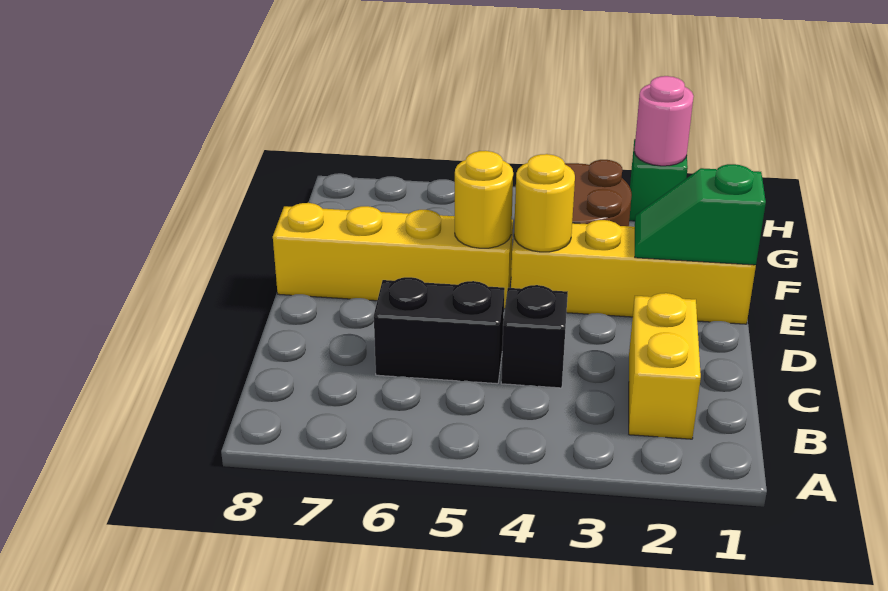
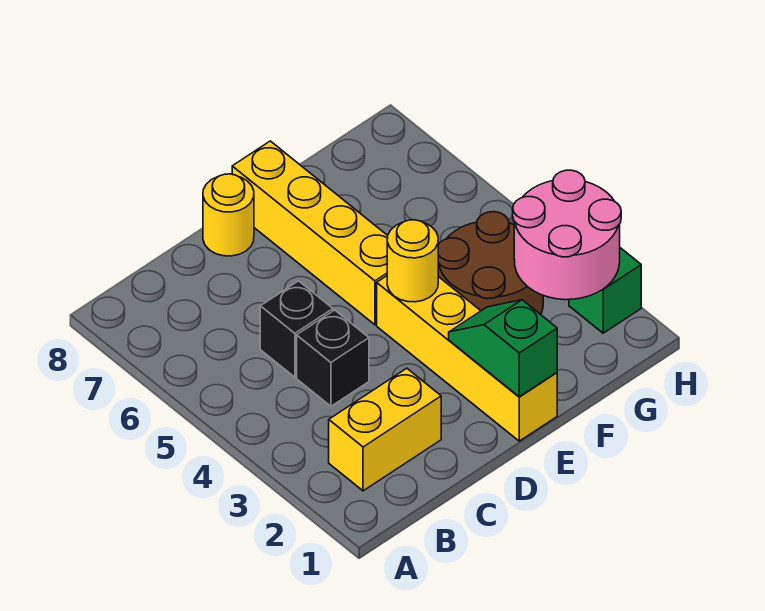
black 1x2 brick [374,277,505,384] -> black 1x1 brick [260,281,333,377]
yellow 1x1 round brick [455,151,513,248] -> yellow 1x1 round brick moved to [203,174,254,256]
pink 1x1 round brick [634,76,694,166] -> pink 2x2 round brick [513,170,621,300]

